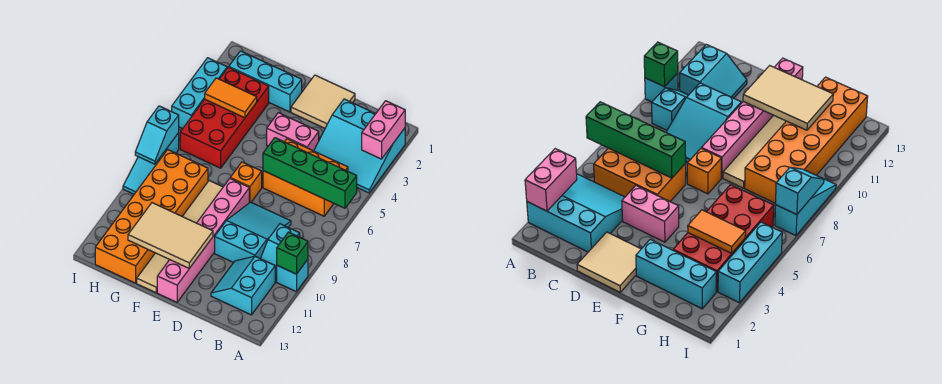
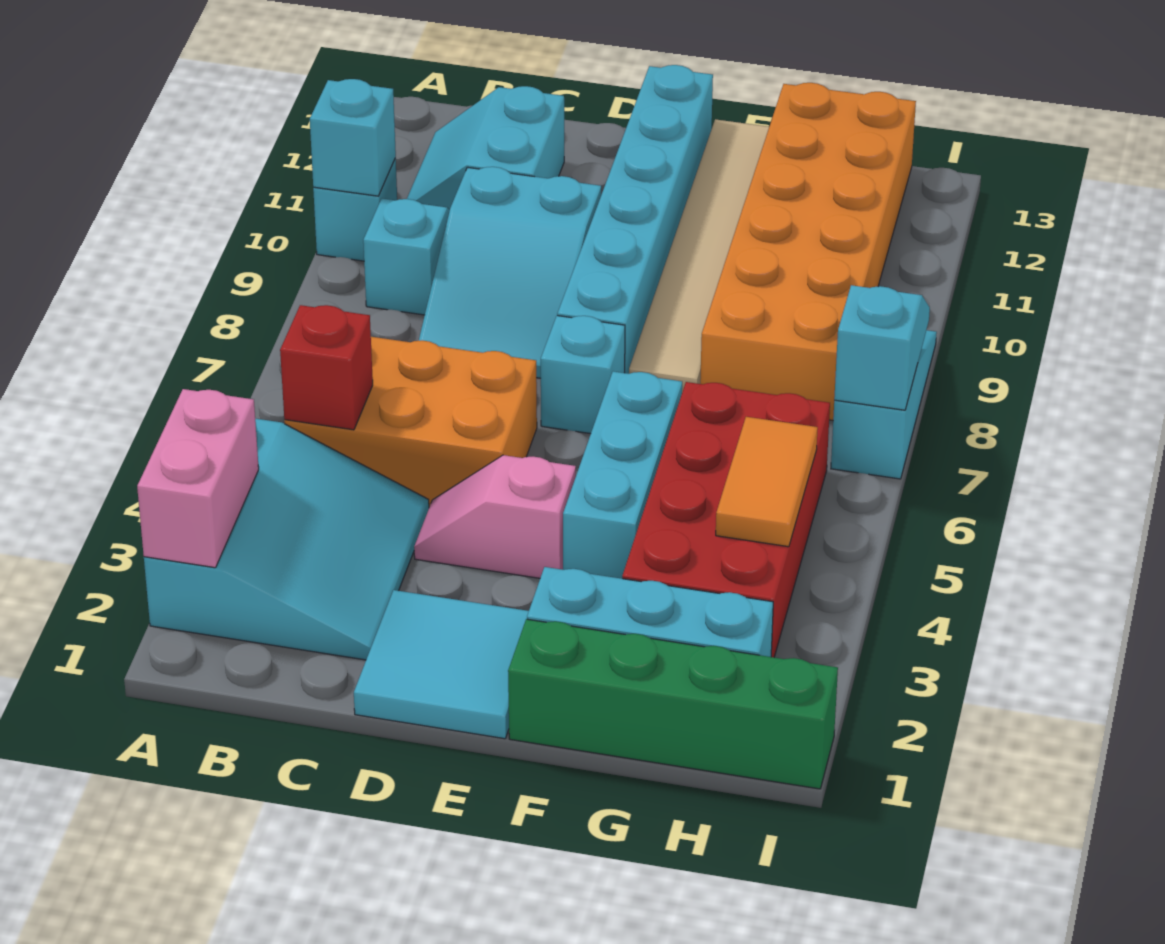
cyan 3x3 slope [314,99,405,193] -> cyan 3x3 slope turned to [144,418,429,660]
green 1x4 brick [263,138,357,208] -> green 1x4 brick moved to [508,619,838,789]
green 1x1 brick [277,232,308,274] -> cyan 1x1 brick [310,79,396,196]
none -> red 1x1 brick [280,305,373,430]
cyan 2x2 slope [211,256,275,315] -> cyan 2x2 slope turned to [407,86,564,209]
tan 2x2 tile [291,75,355,128] -> cyan 2x2 tile [354,590,529,739]
pink 1x2 brick [267,113,319,151] -> pink 1x2 slope [414,455,576,578]
orange 1x1 brick [230,162,262,203] -> cyan 1x1 brick [541,316,625,434]
pink 1x6 brick [157,179,249,302] -> cyan 1x6 brick [557,65,713,374]
tan 2x3 tile [128,203,213,268] -> none
orange 1x2 tile [205,78,257,118] -> orange 1x2 tile turned to [716,417,818,547]
cyan 1x3 brick [172,58,227,129] -> cyan 1x3 brick moved to [563,371,682,579]

